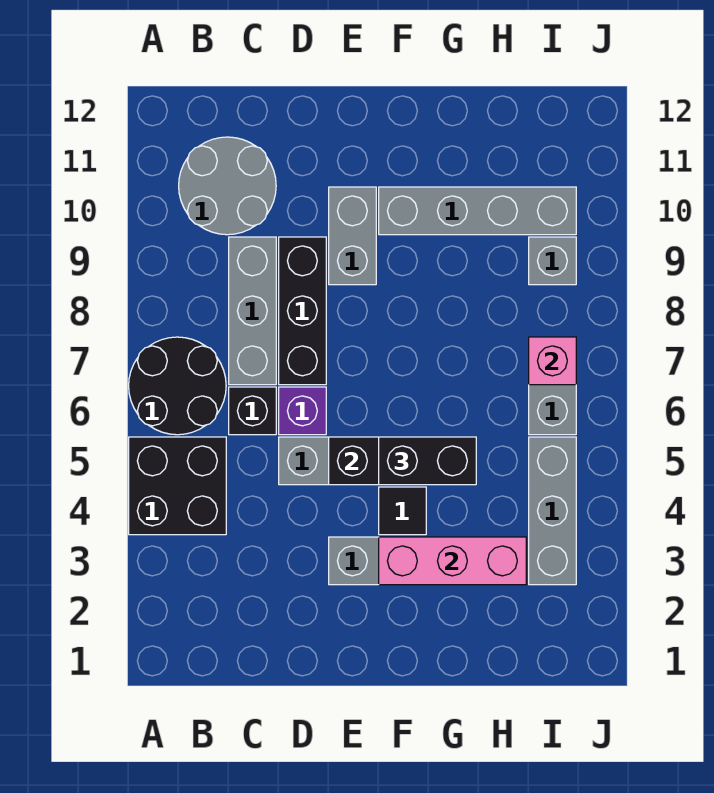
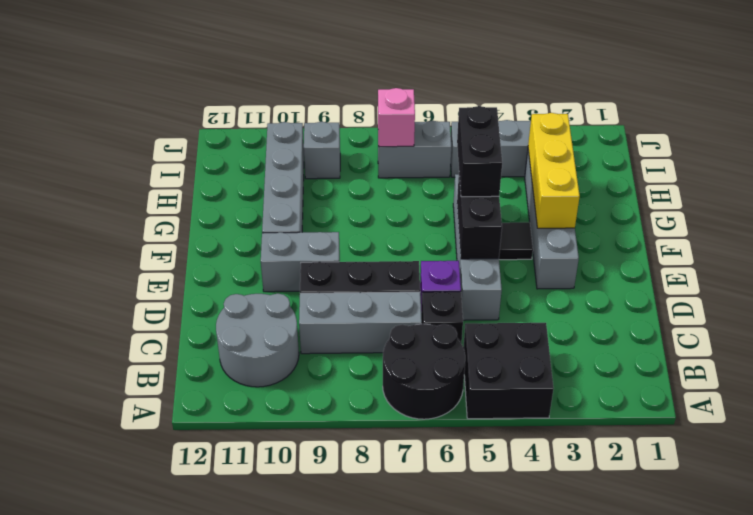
pink 1x3 brick [379,537,526,585] -> yellow 1x3 brick [528,113,580,228]

